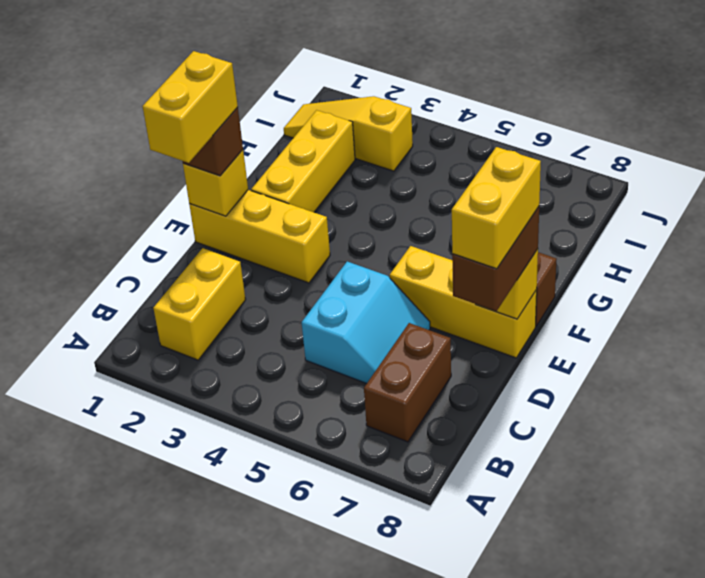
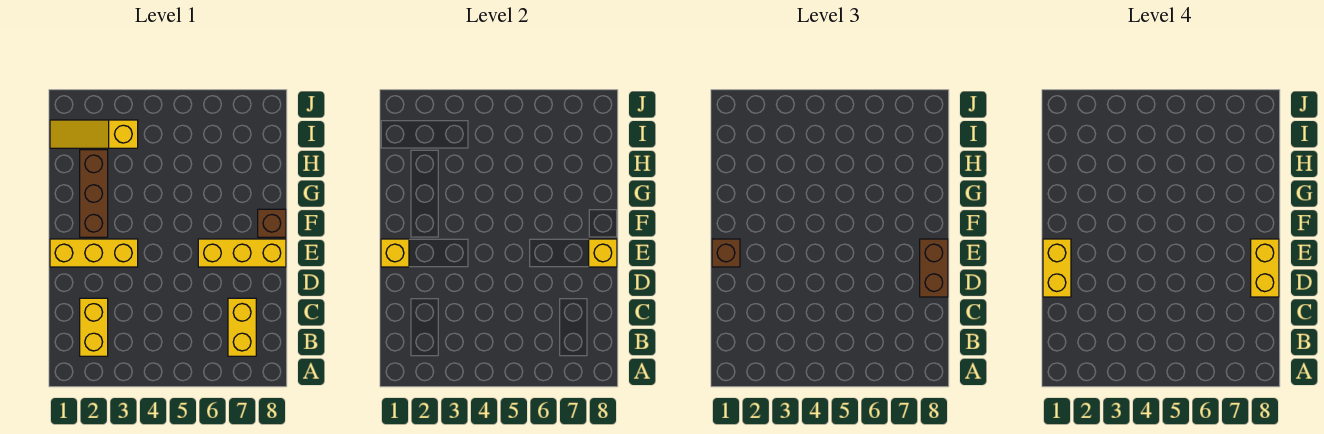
brown 1x2 brick [364,323,451,442] -> yellow 1x2 brick [228,298,256,356]
cyan 2x2 slope [302,261,430,384] -> none
yellow 1x3 brick [251,110,355,212] -> brown 1x3 brick [80,150,108,237]

